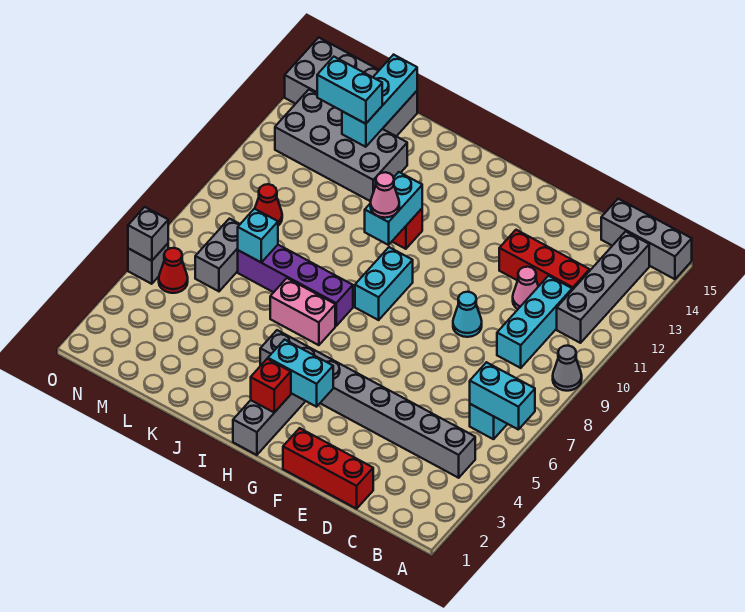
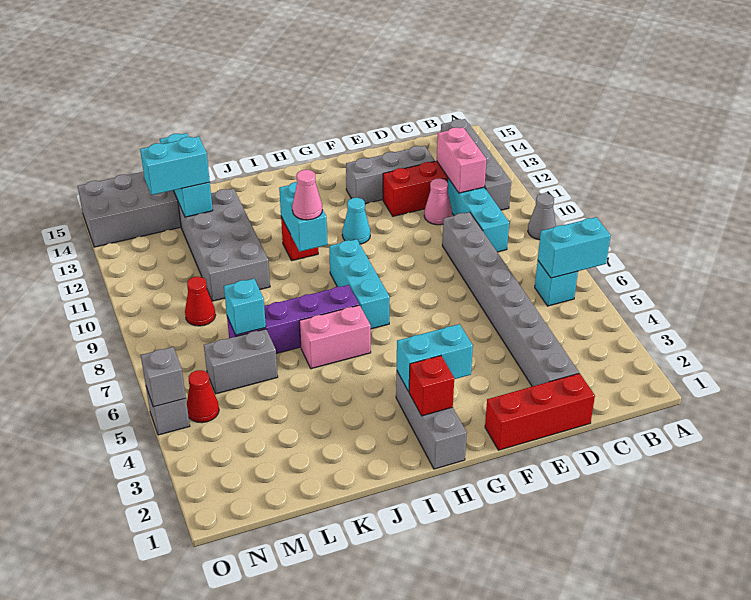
grey 1x3 brick [601,199,692,279] -> grey 1x3 brick moved to [346,146,435,204]
grey 1x8 brick [260,330,475,478] -> grey 1x8 brick turned to [442,212,579,387]
none -> pink 1x2 brick [437,127,486,193]
cyan 1x1 cone [453,292,482,337] -> cyan 1x1 cone moved to [342,198,370,244]
cyan 1x2 brick [355,247,413,320] -> cyan 1x3 brick [329,239,390,329]
grey 2x4 brick [275,90,407,201] -> grey 2x4 brick turned to [178,188,270,301]
grey 1x2 brick [195,219,240,291] -> grey 1x2 brick turned to [204,329,278,394]

